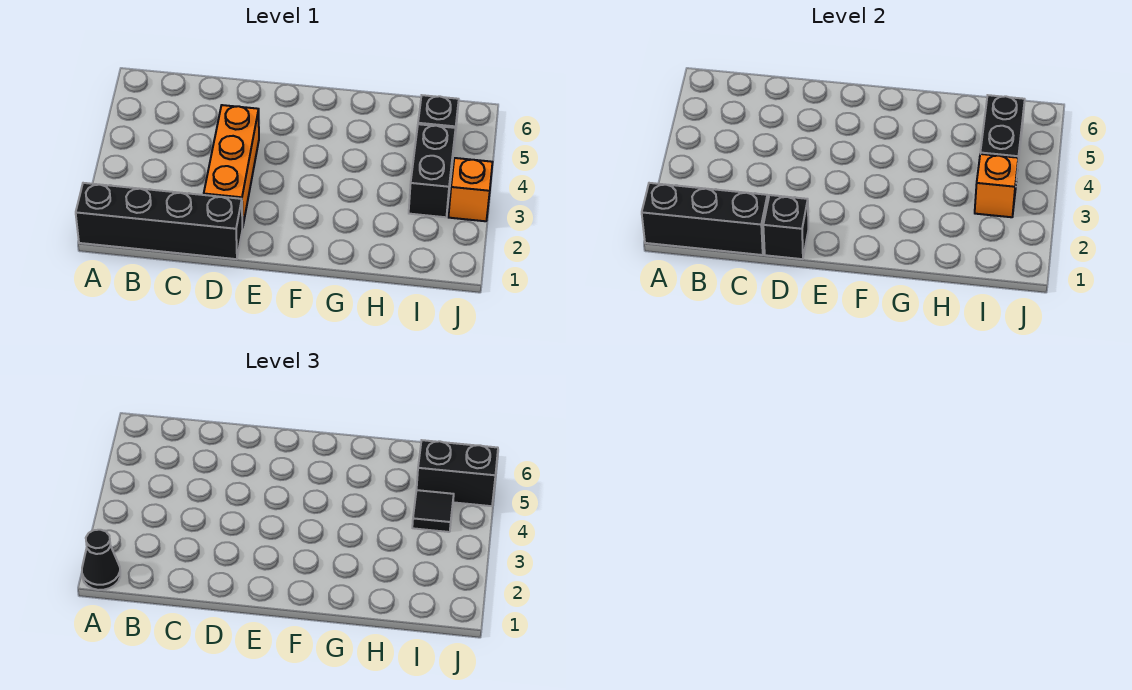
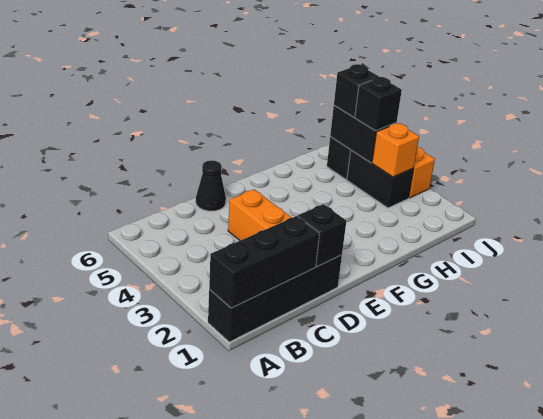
black 1x1 cone [82,530,120,590] -> black 1x1 cone moved to [196,160,226,211]
black 1x1 tile [412,490,454,532] -> black 1x1 brick [355,77,402,131]
black 1x2 brick [417,440,498,506] -> black 1x1 brick [334,64,379,117]

